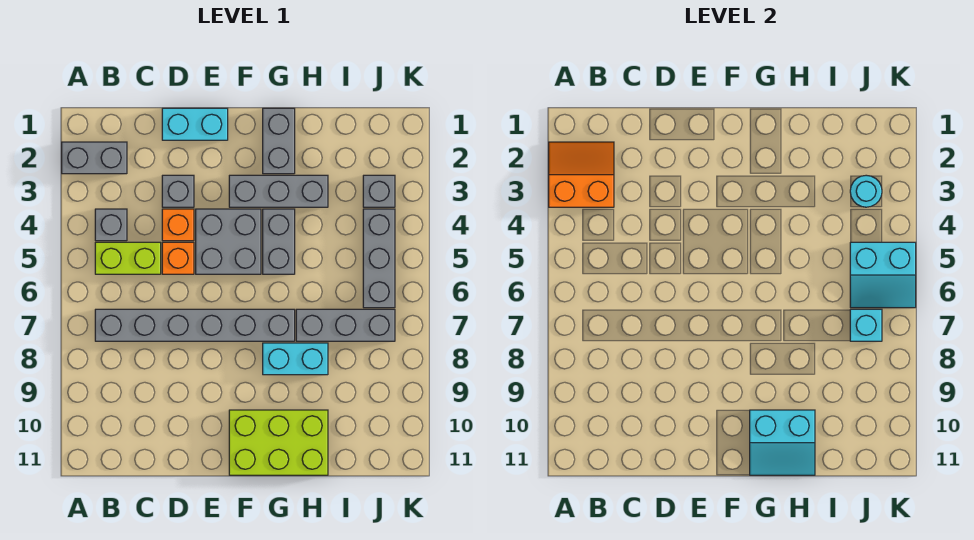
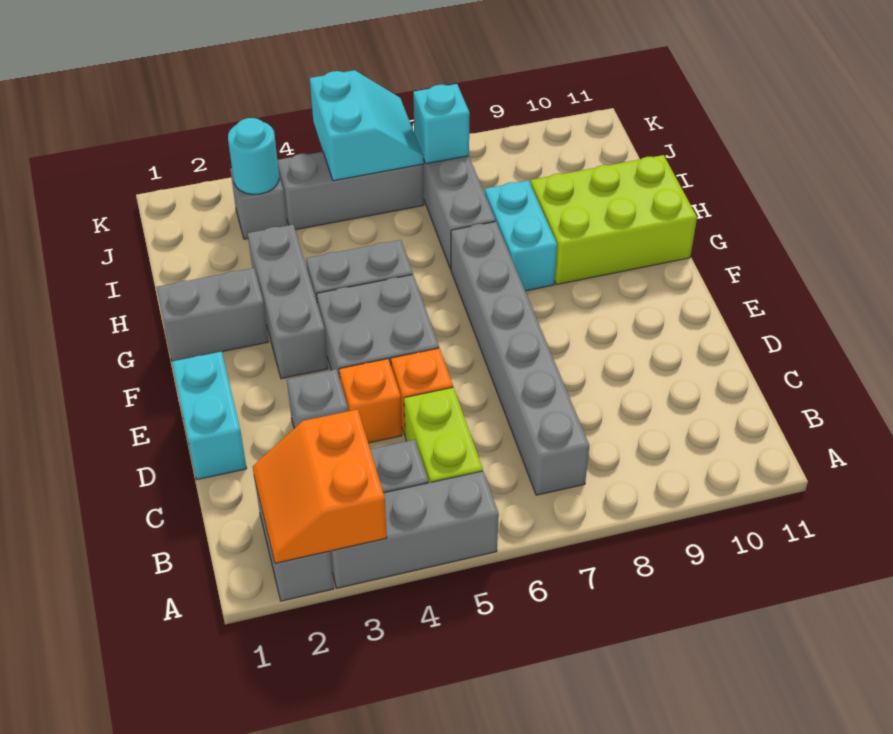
none -> grey 1x3 brick [330,471,499,588]
lime 2x3 brick [229,410,328,475] -> lime 2x3 brick turned to [531,155,697,285]
cyan 2x2 slope [750,410,815,475] -> none

